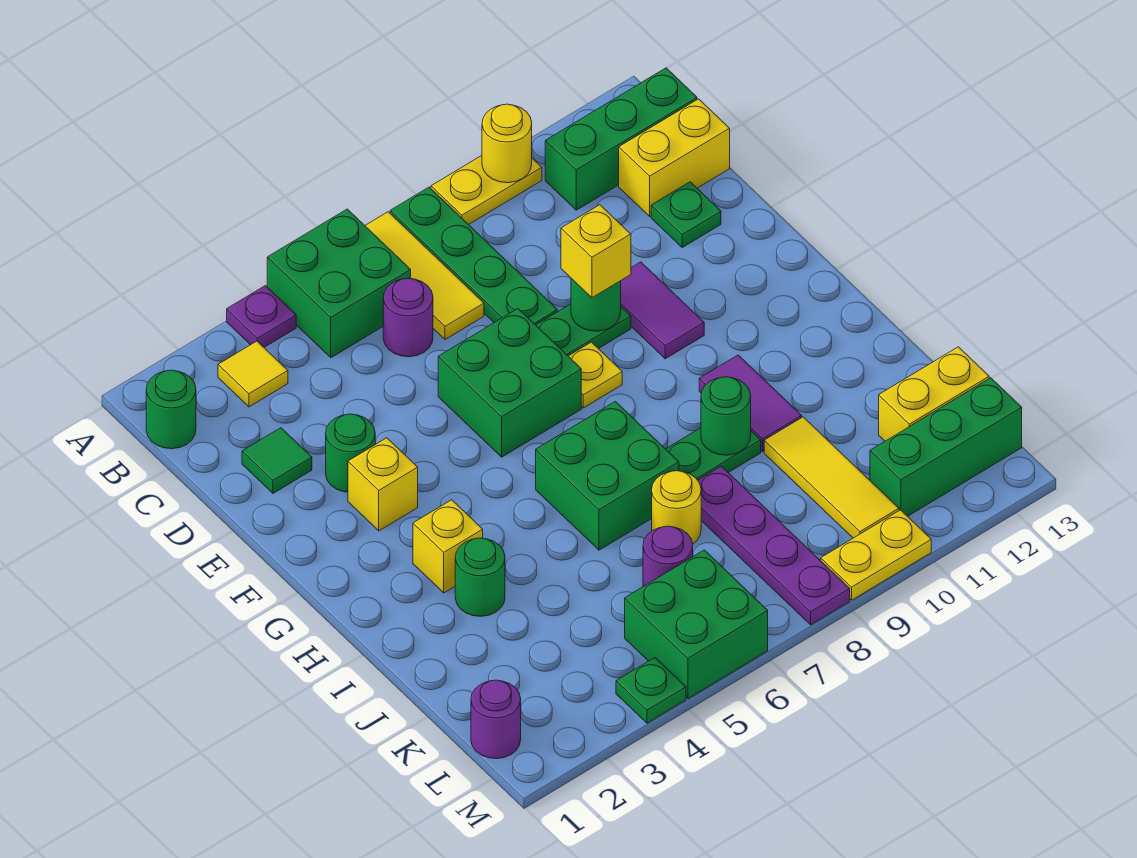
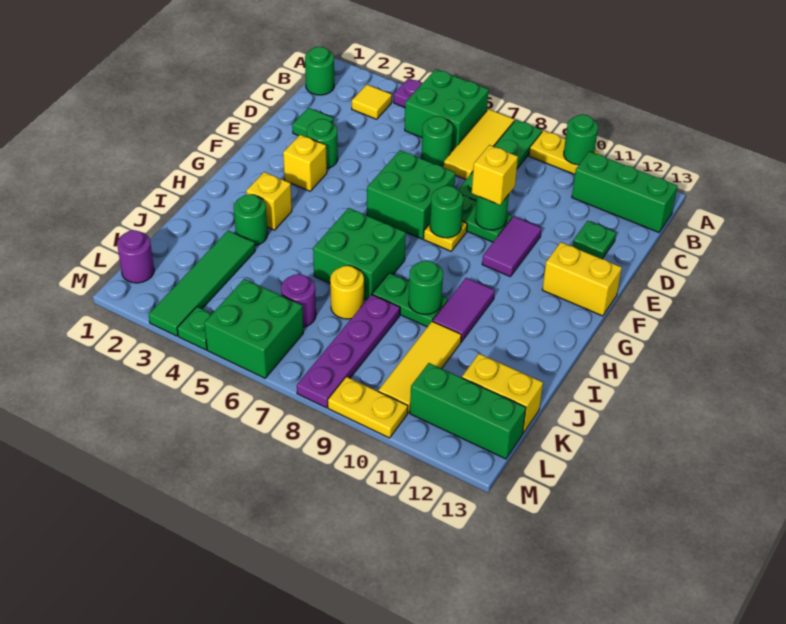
yellow 1x1 round brick [482,104,532,183] -> green 1x1 round brick [564,114,598,165]
purple 1x1 round brick [383,278,433,357] -> green 1x1 round brick [421,116,453,166]
yellow 1x2 brick [619,99,730,216] -> yellow 1x2 brick moved to [542,242,622,316]
none -> green 1x1 round brick [430,186,463,238]
none -> green 1x4 tile [148,231,255,336]

